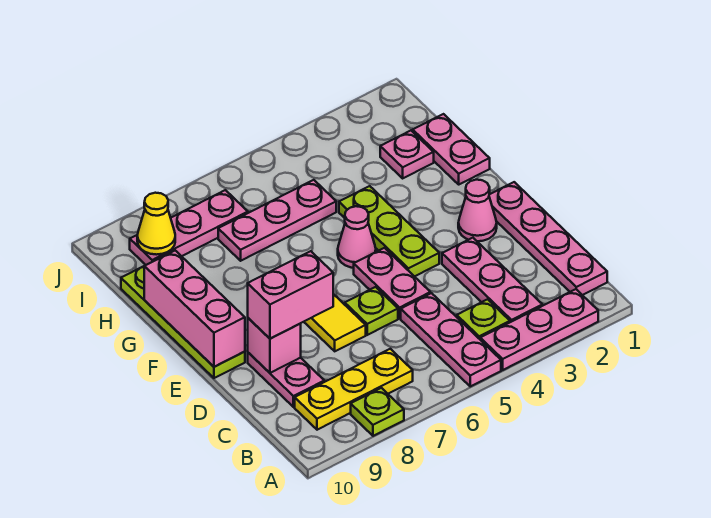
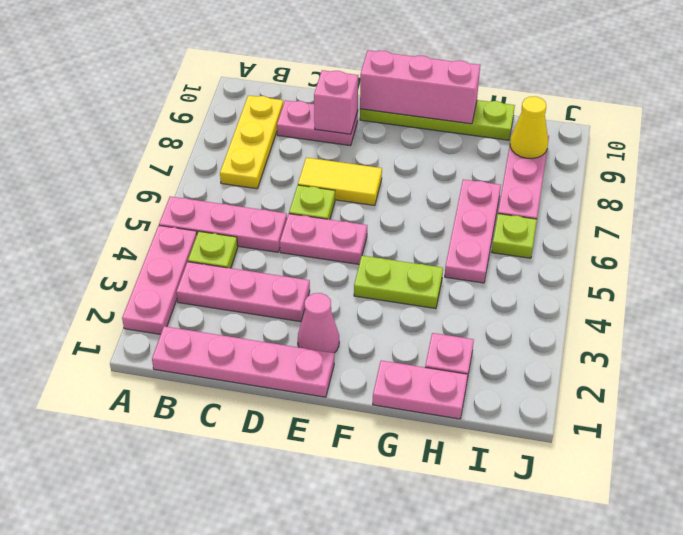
lime 1x1 plate [351,388,404,436] -> lime 1x1 plate moved to [492,214,537,258]
pink 1x2 brick [248,251,333,339] -> none
lime 1x3 plate [339,186,439,277] -> lime 1x2 plate [354,256,443,309]
pink 1x1 cone [338,206,376,268] -> none

